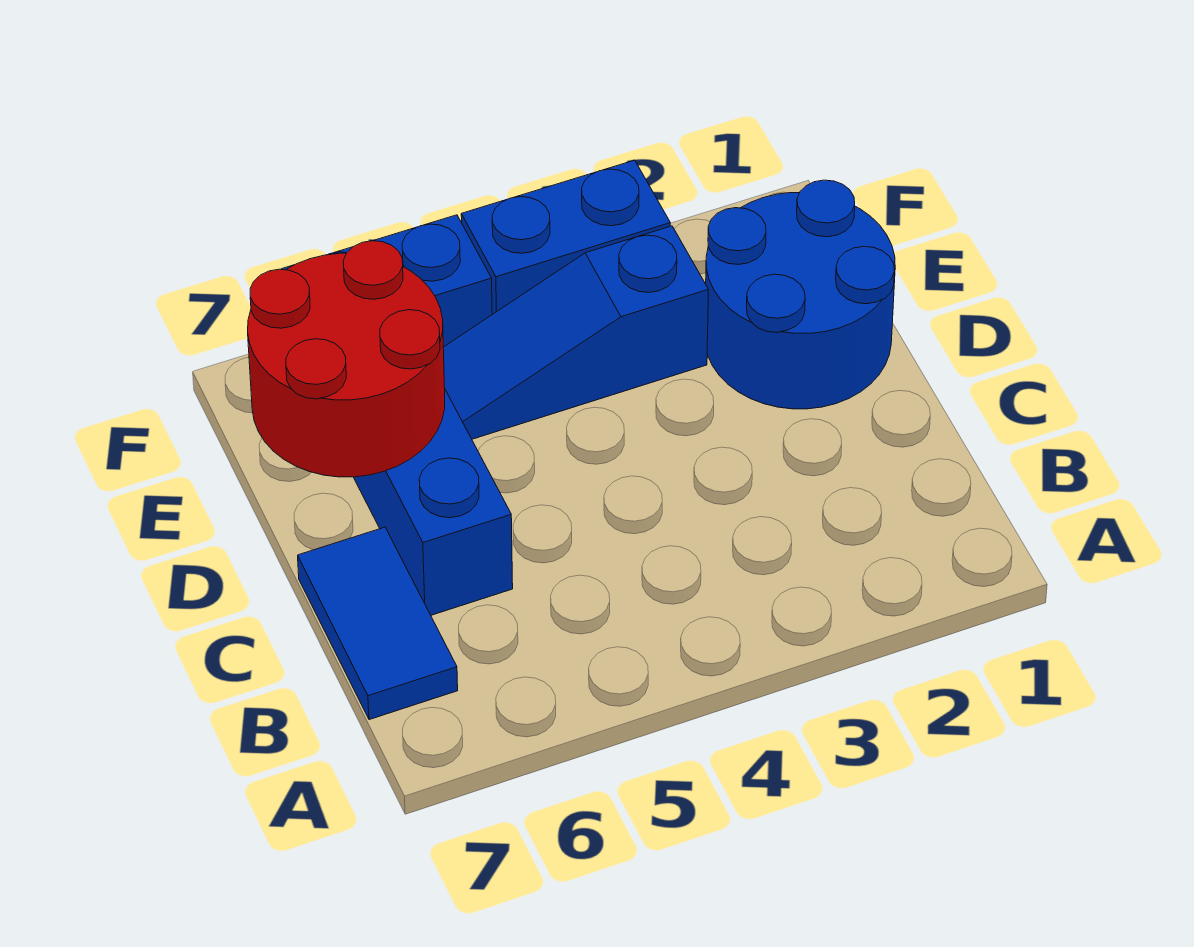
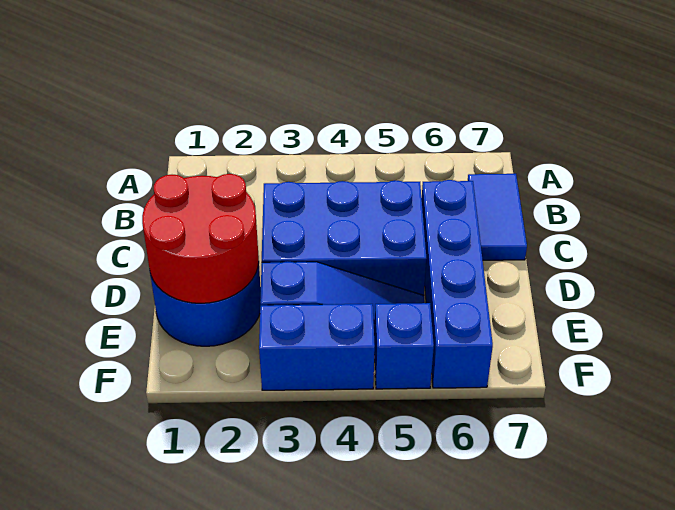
none -> blue 2x3 brick [262,180,426,295]
red 2x2 round brick [248,241,445,477] -> red 2x2 round brick moved to [142,174,259,303]

